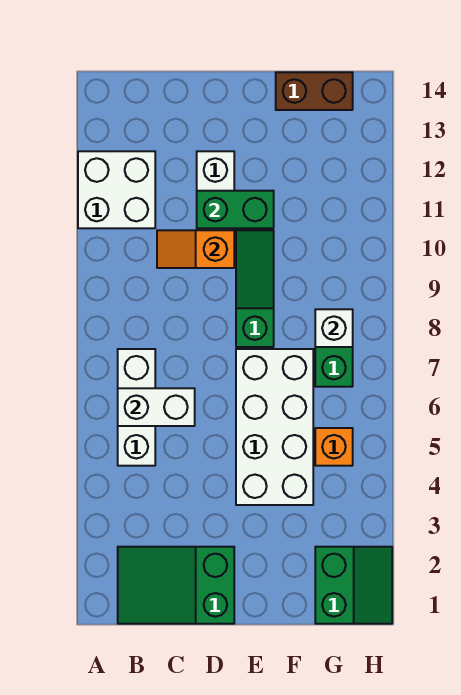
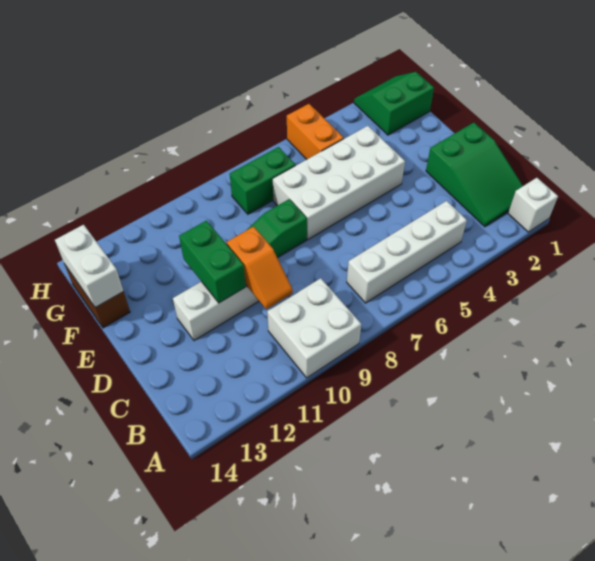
white 2x2 brick [78,151,155,228] -> white 2x2 brick moved to [267,278,361,378]
white 1x3 brick [118,349,155,466] -> white 1x4 brick [347,201,467,303]
white 1x2 brick [118,388,195,426] -> white 1x2 brick moved to [55,225,123,308]
orange 1x1 brick [315,428,353,466] -> orange 1x2 brick [287,104,344,159]
white 1x1 brick [315,309,353,347] -> white 1x1 brick moved to [508,178,558,232]

